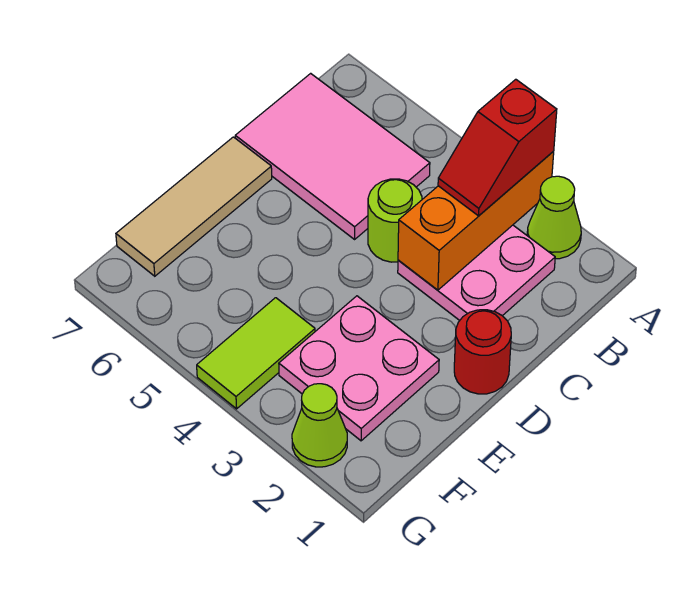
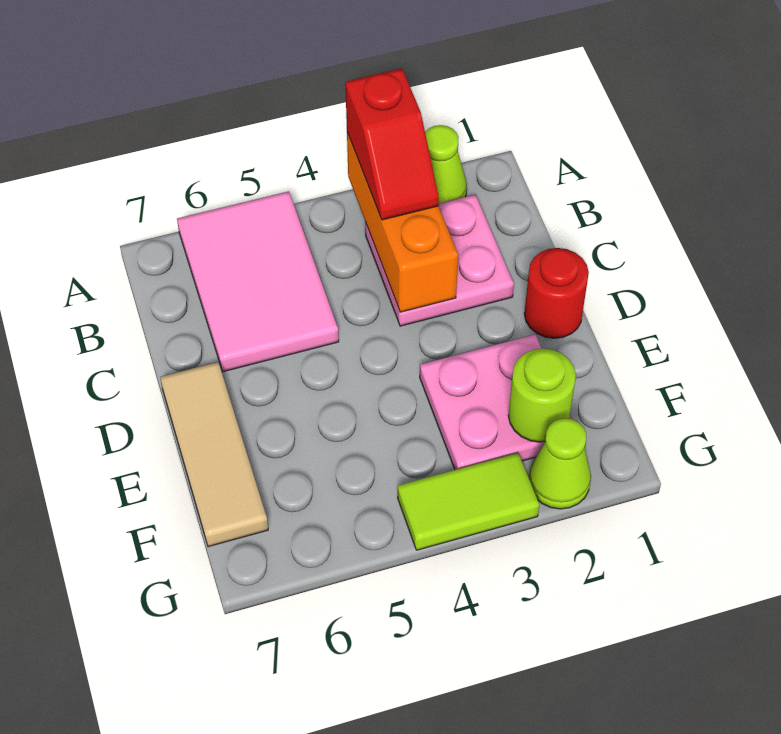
pink 2x3 tile [235,73,430,239] -> pink 2x3 tile turned to [177,191,339,372]
lime 1x1 round brick [368,179,422,262] -> lime 1x1 round brick moved to [508,348,576,442]
lime 1x2 tile [197,298,315,409] -> lime 1x2 tile turned to [398,453,539,550]

